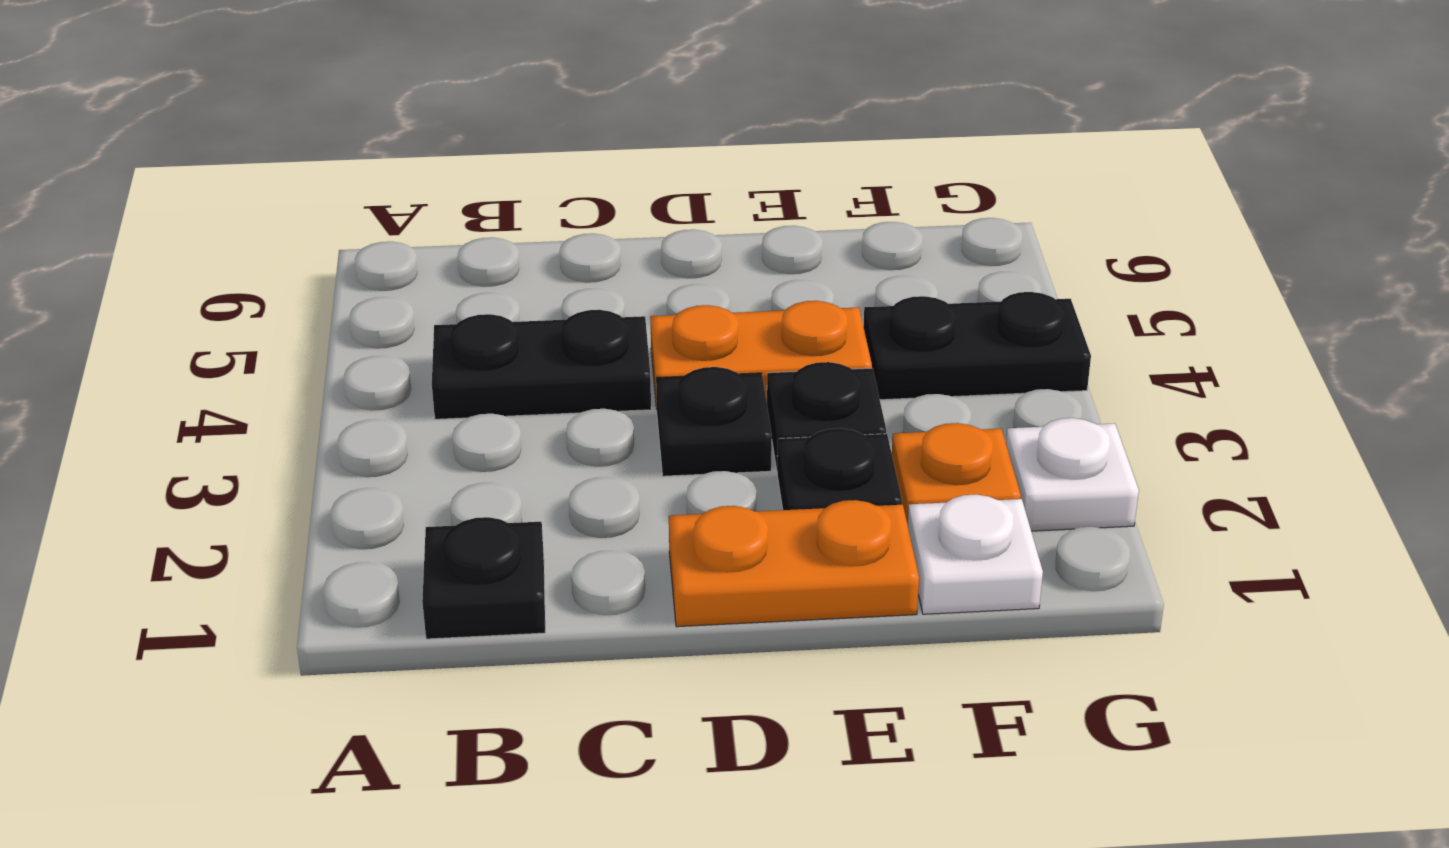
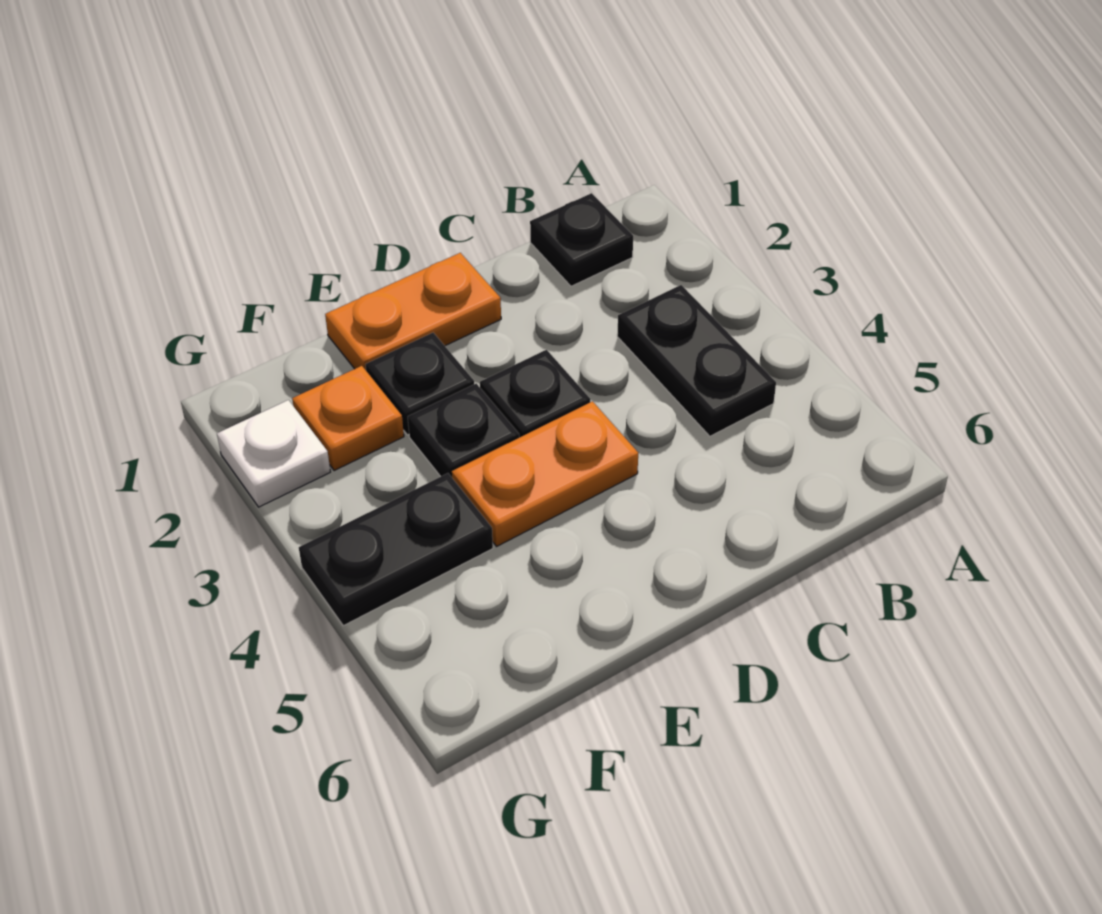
black 1x2 plate [432,310,651,419] -> black 1x2 plate turned to [617,285,776,436]
white 1x1 plate [908,494,1043,614] -> none

